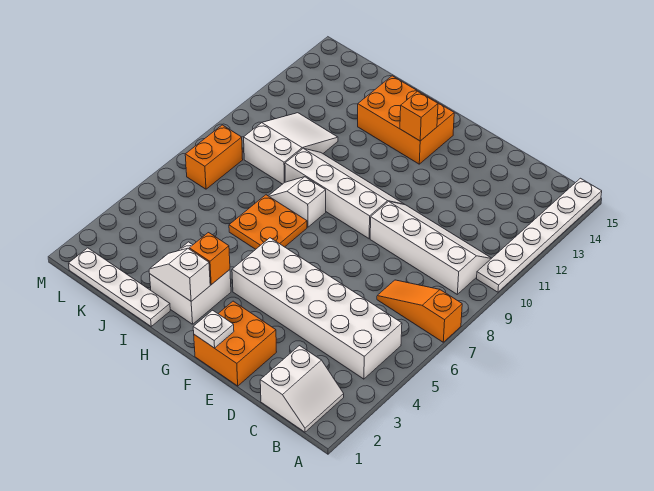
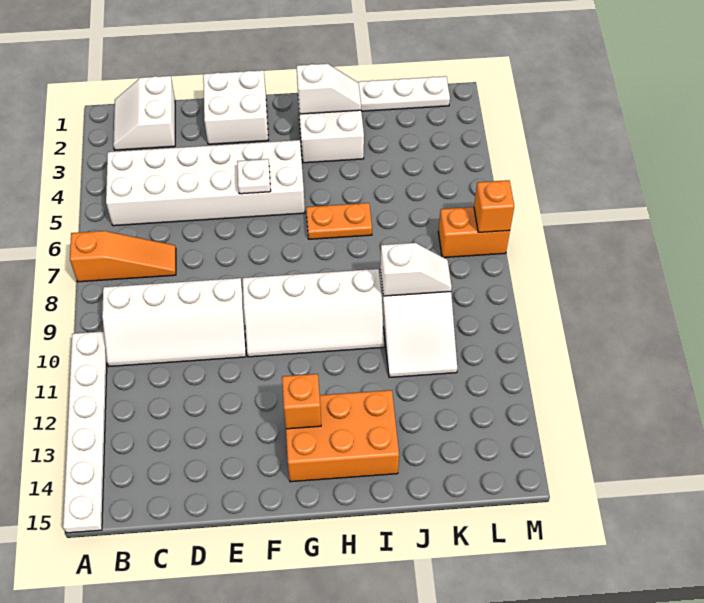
orange 2x2 brick [194,301,276,386] -> white 2x2 brick [203,70,268,144]
white 1x1 plate [193,310,234,348] -> white 1x1 plate moved to [237,159,271,194]
orange 1x1 brick [189,233,230,285] -> orange 1x1 brick moved to [474,180,514,232]
orange 2x2 plate [229,195,307,249] -> orange 1x2 plate [306,203,372,239]
white 1x2 slope [269,177,326,227] -> white 1x2 slope moved to [380,243,452,296]
orange 1x2 brick [185,125,243,189] -> orange 1x2 brick turned to [438,207,510,258]

